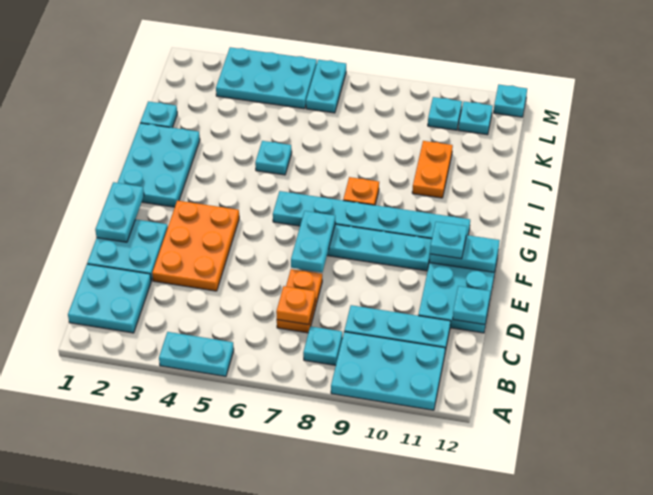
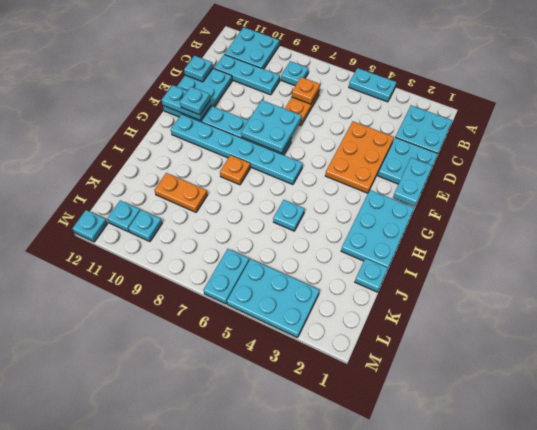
cyan 2x3 plate [331,332,445,410] -> cyan 2x2 plate [225,27,279,69]
cyan 1x2 plate [291,211,335,272] -> cyan 2x2 plate [241,100,302,153]
orange 1x2 plate [412,141,453,198] -> orange 1x2 plate turned to [154,173,207,212]

